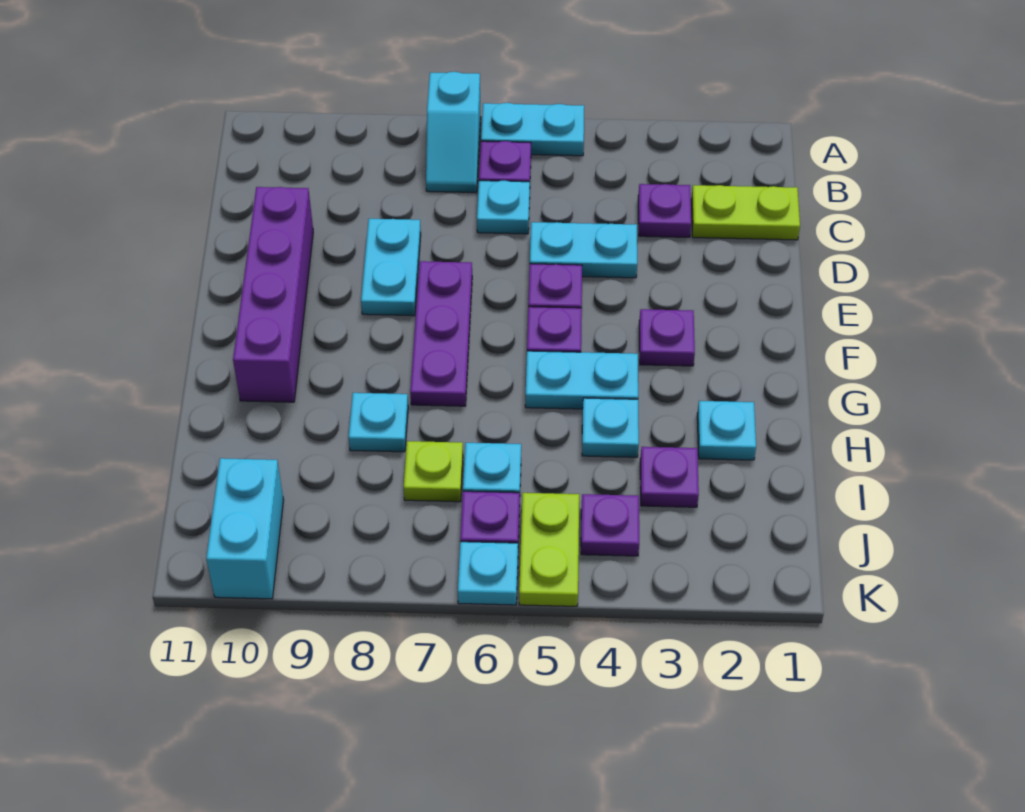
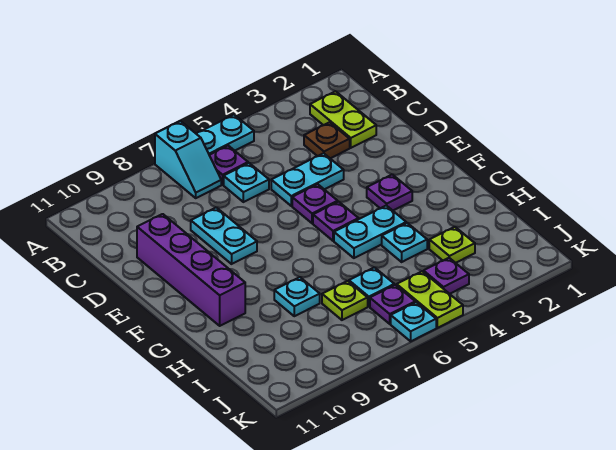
lime 1x2 plate [691,185,800,240] -> lime 1x2 plate turned to [310,91,376,148]
purple 1x1 plate [638,184,691,237] -> brown 1x1 plate [304,122,350,159]
purple 1x3 plate [410,261,472,406] -> none
cyan 1x1 plate [697,401,756,460] -> none
purple 1x1 plate [640,447,699,507] -> lime 1x1 plate [429,227,475,263]
cyan 1x2 brick [206,458,284,599] -> none

